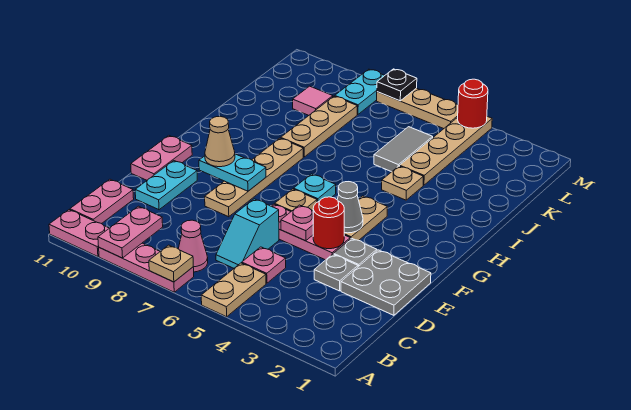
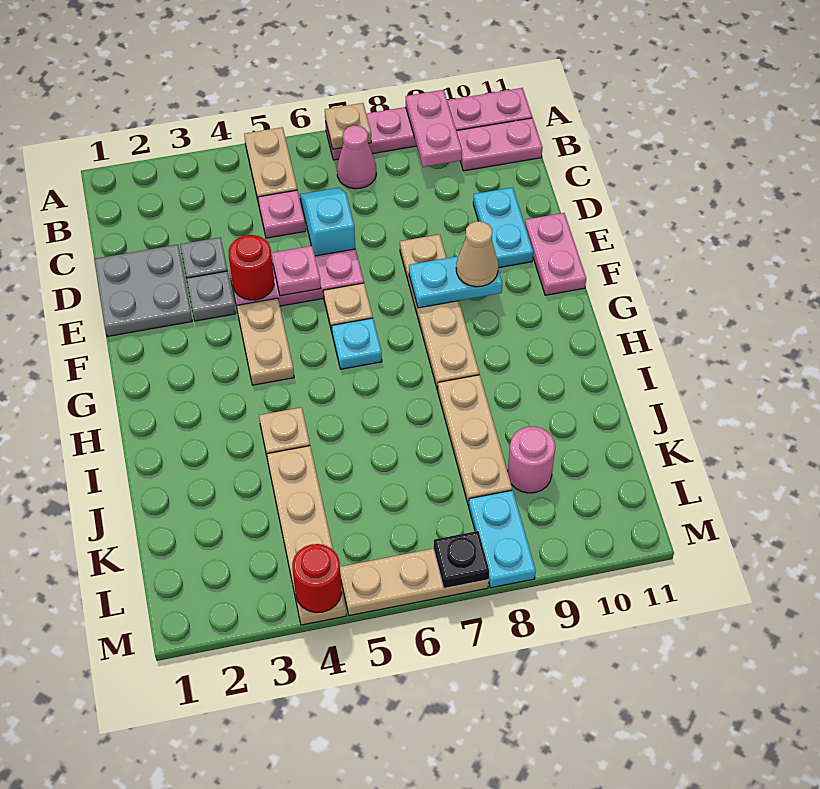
pink 1x2 plate [70,179,134,224] -> pink 1x2 plate turned to [456,118,543,171]
grey 1x1 cone [337,182,363,233] -> none
grey 1x2 tile [374,127,433,172] -> none
pink 1x1 tile [293,86,333,116] -> pink 1x1 round brick [508,427,555,493]

